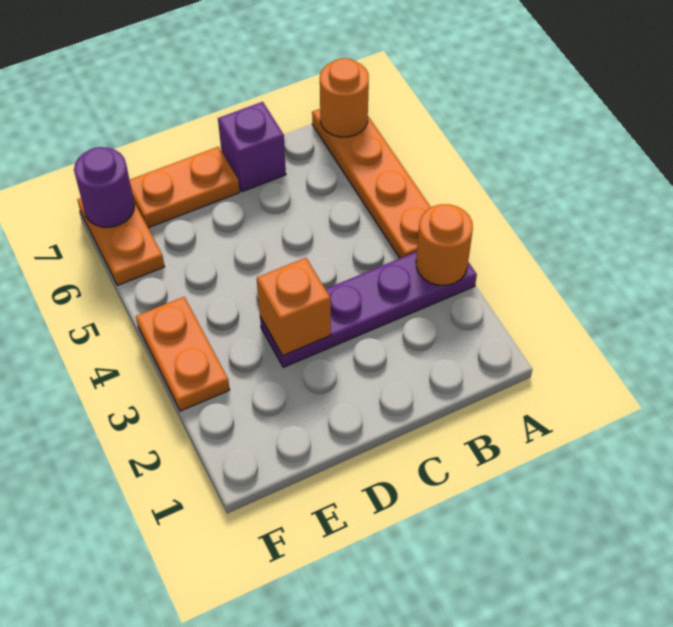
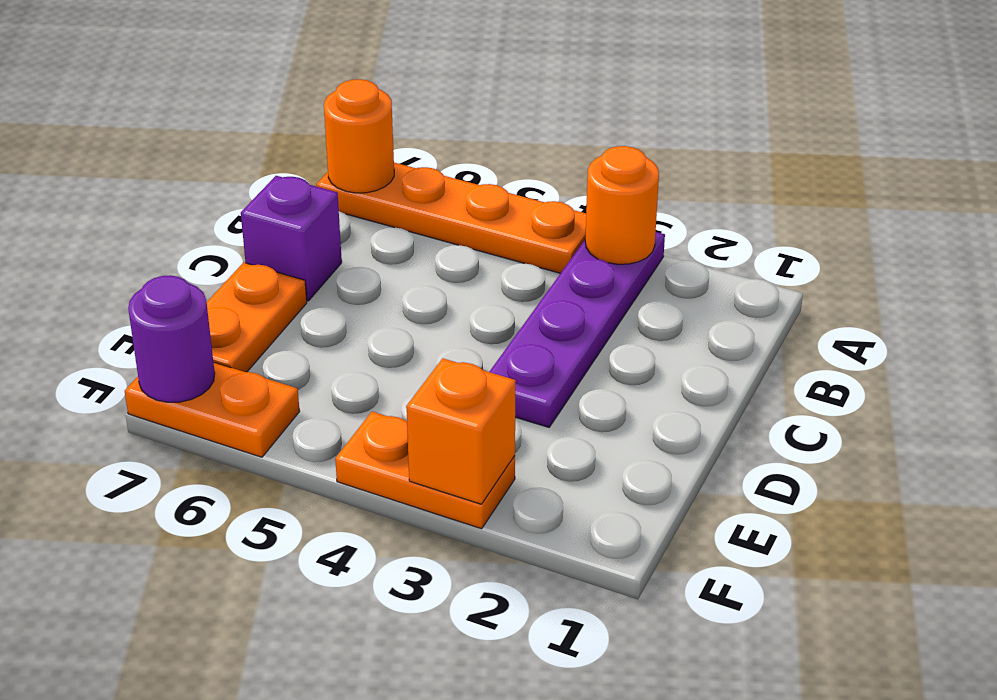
orange 1x1 brick [257,258,331,356] -> orange 1x1 brick moved to [406,358,516,504]

